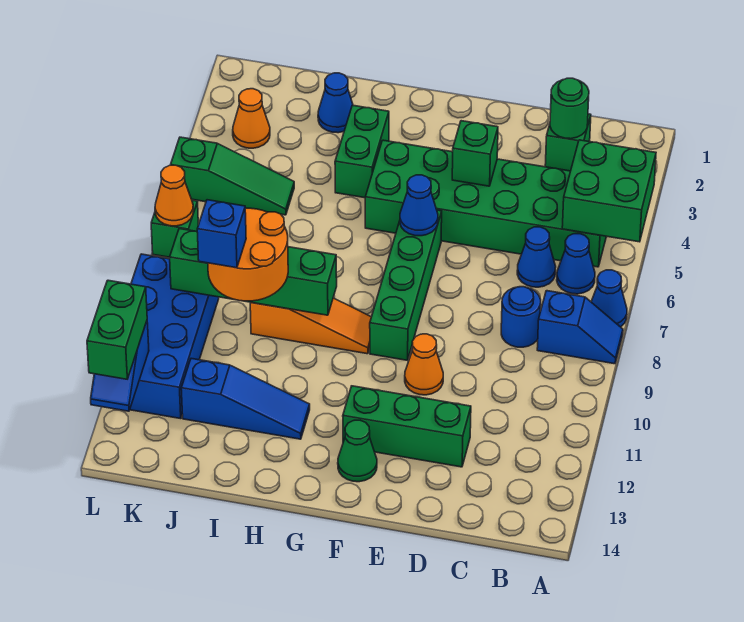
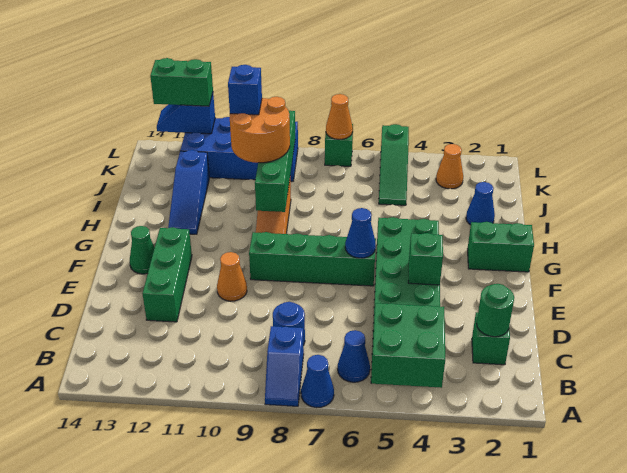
blue 1x1 cone [517,227,556,287] -> none
green 1x2 brick [335,105,389,198] -> green 1x2 brick moved to [468,222,534,272]

